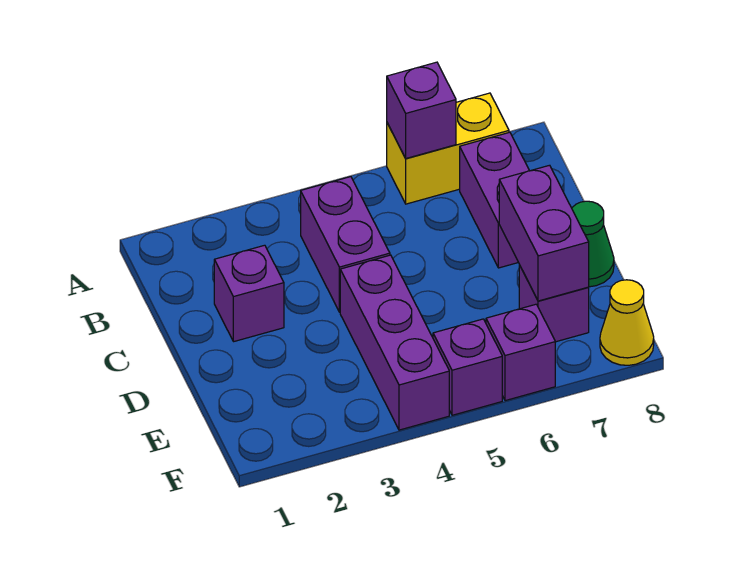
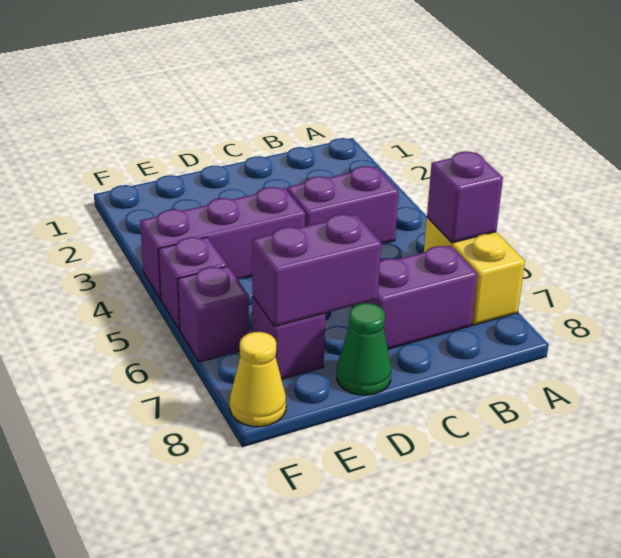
purple 1x1 brick [214,245,284,342] -> none

